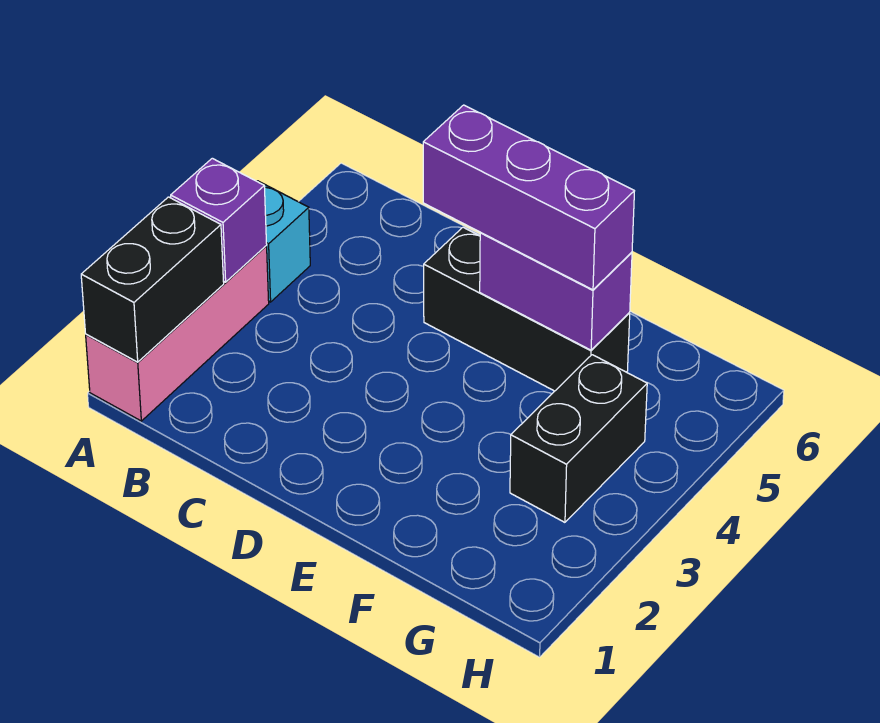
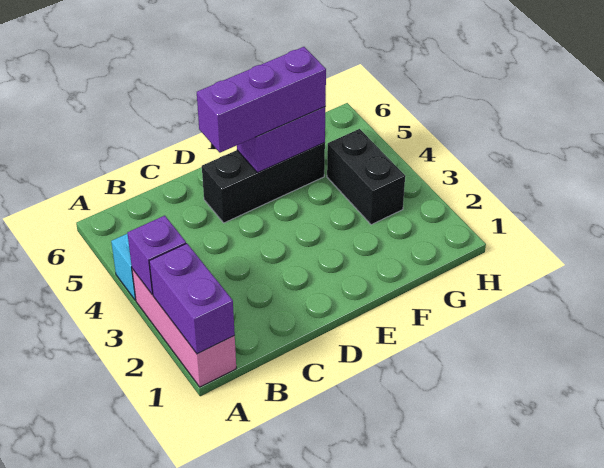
black 1x2 brick [81,197,224,362] -> purple 1x2 brick [149,243,235,354]

